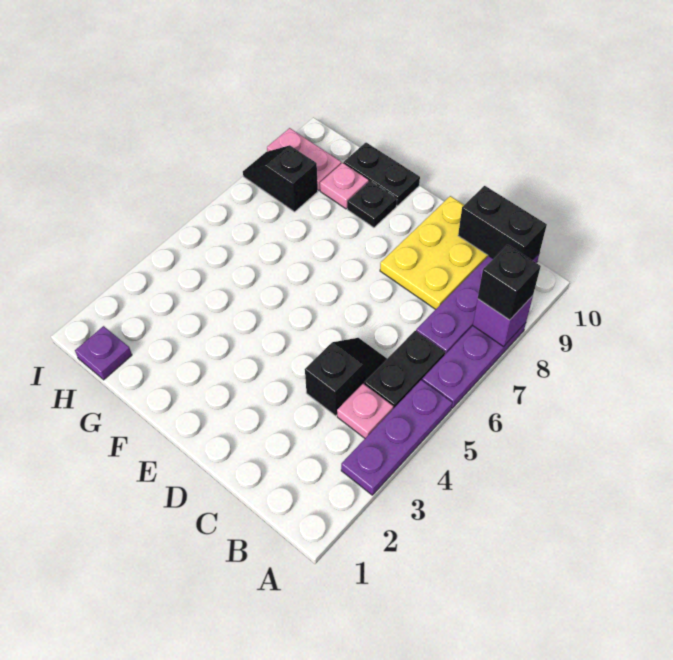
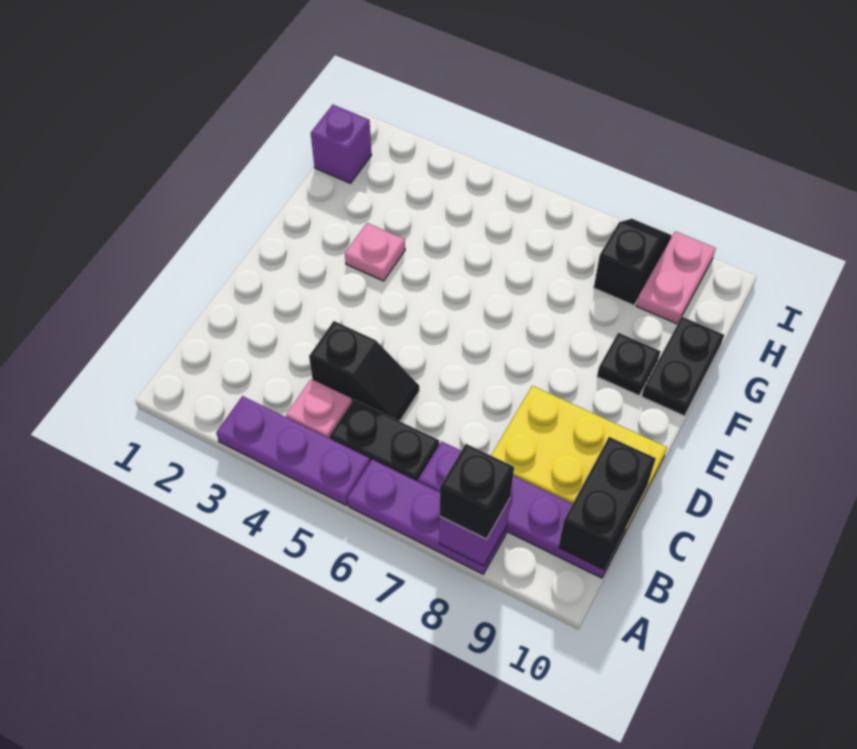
pink 1x1 plate [320,163,369,209] -> pink 1x1 plate moved to [345,223,405,281]
purple 1x1 plate [75,326,132,380] -> purple 1x1 brick [311,105,371,183]

